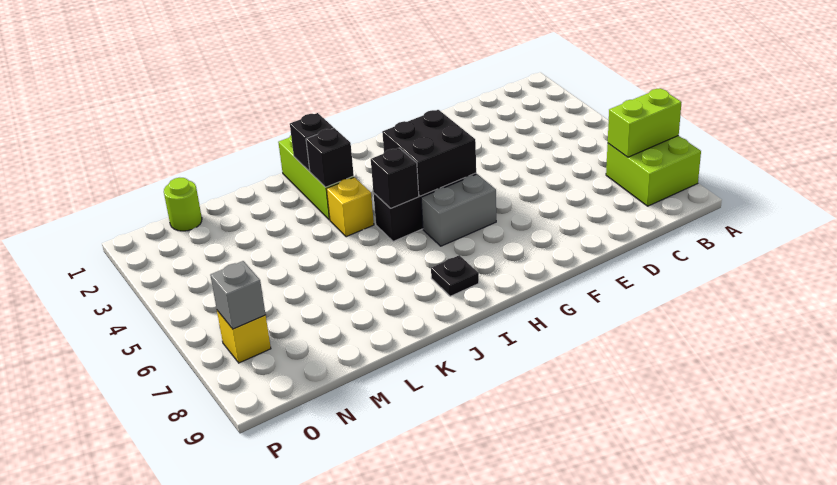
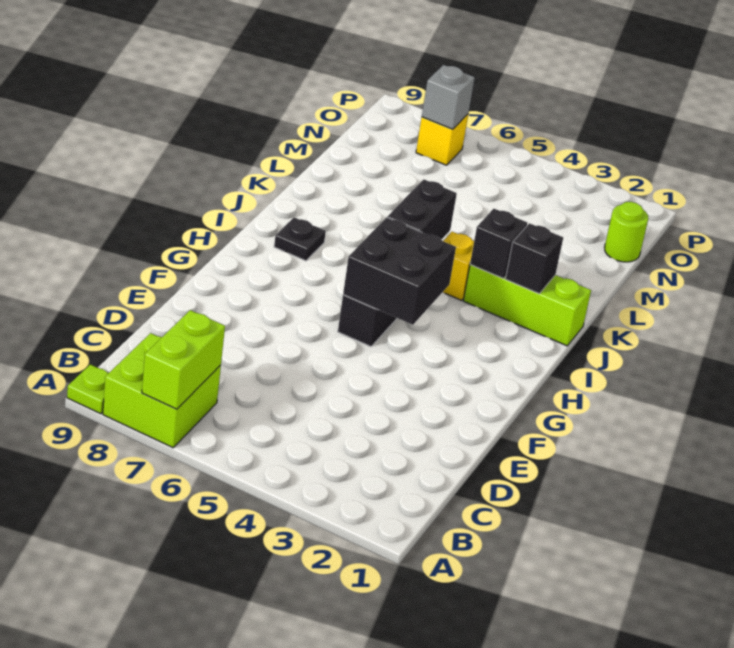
none -> lime 1x1 plate [67,364,108,414]
grey 1x2 brick [421,174,496,246] -> none
black 1x1 brick [371,148,419,208] -> black 1x2 brick [387,179,457,239]

